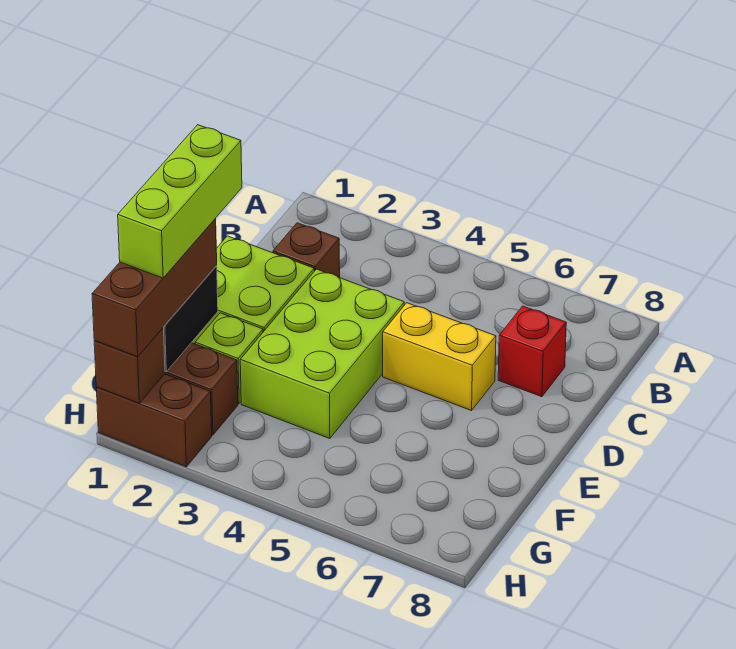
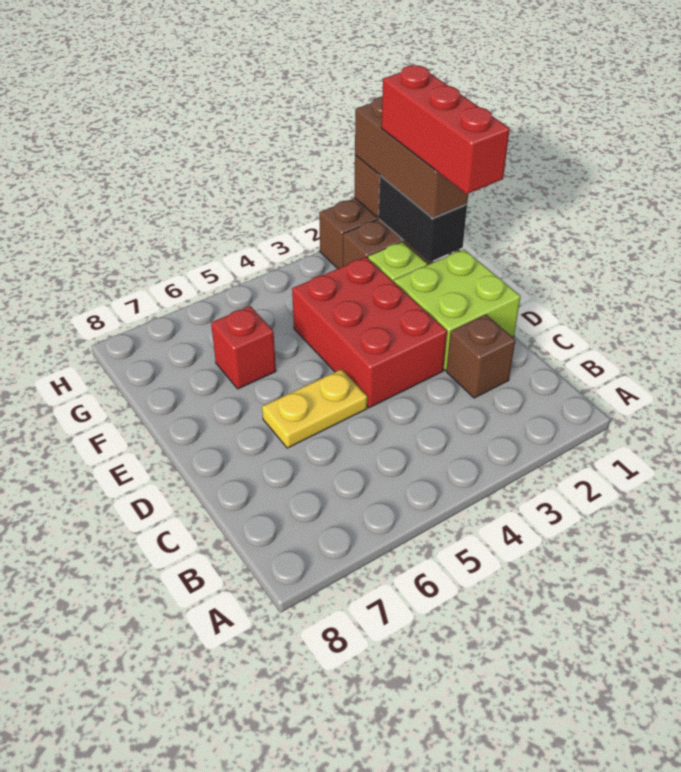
red 1x1 brick [498,306,566,397] -> red 1x1 brick moved to [211,306,276,389]
lime 2x3 brick [240,269,404,439] -> red 2x3 brick [292,257,447,408]
yellow 1x2 brick [383,303,496,411] -> yellow 1x2 plate [262,369,367,448]
lime 1x3 brick [118,125,242,278] -> red 1x3 brick [381,65,510,194]

